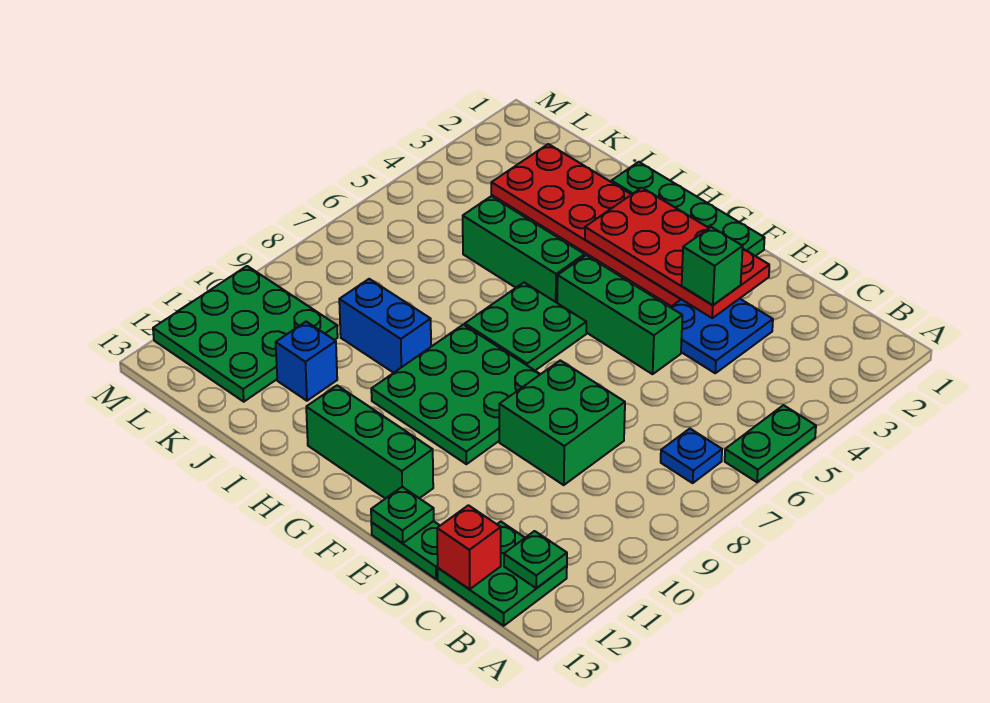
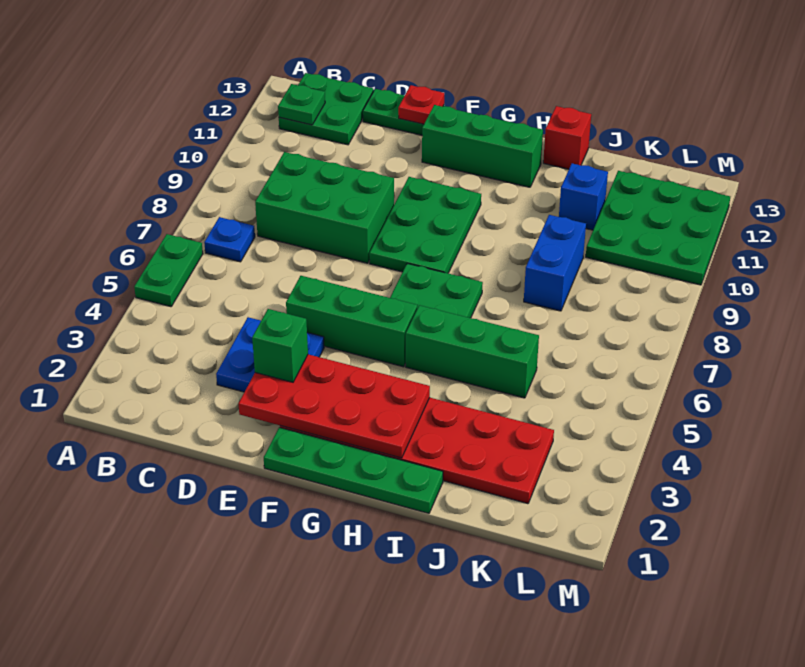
red 1x1 brick [437,505,501,589] -> red 1x1 brick moved to [543,106,591,169]
green 2x2 brick [499,360,625,485] -> green 2x3 brick [255,152,394,263]
green 1x1 plate [371,487,434,543] -> red 1x1 plate [398,85,444,124]
green 3x3 plate [371,325,540,464] -> green 2x3 plate [369,177,481,273]
blue 1x2 brick [339,279,431,373] -> blue 1x2 brick turned to [524,215,586,311]

